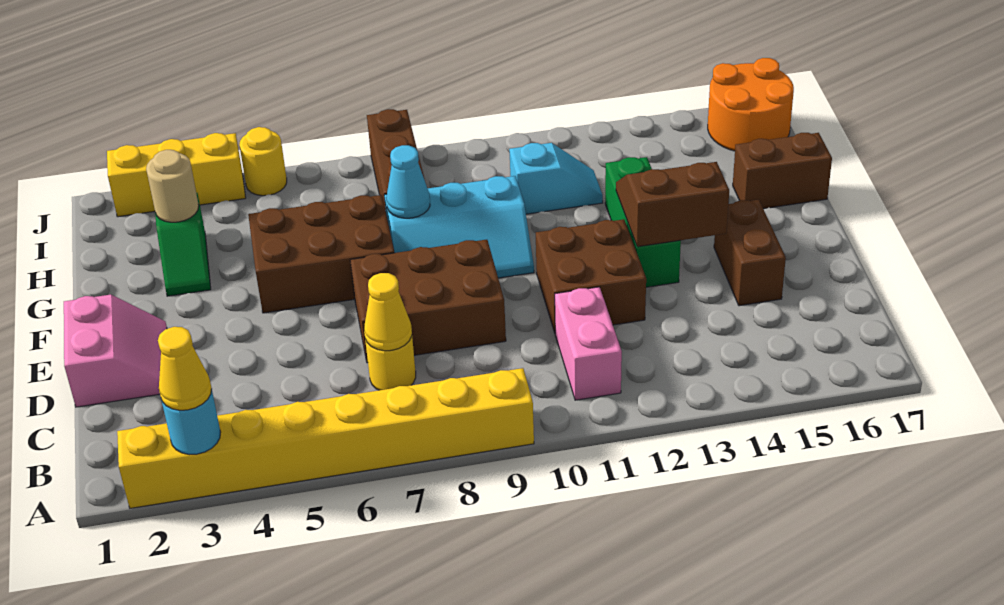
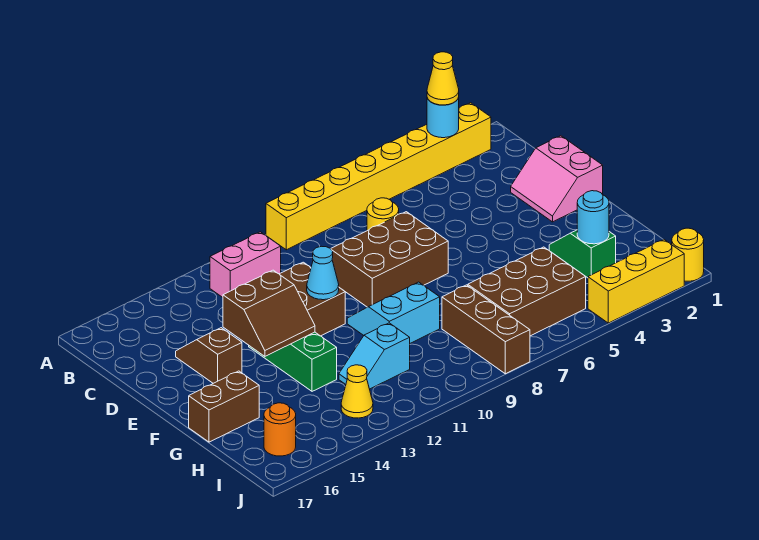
pink 1x2 brick [555,287,622,400] -> pink 1x2 brick turned to [210,232,281,297]
yellow 1x1 cone [364,273,412,351] -> yellow 1x1 cone moved to [341,365,373,418]
brown 1x2 brick [714,200,786,306] -> brown 1x2 slope [176,328,242,383]
brown 2x3 brick [248,195,394,313] -> brown 2x3 brick moved to [468,247,586,336]
cyan 2x3 slope [384,176,534,278] -> cyan 2x2 slope [347,282,440,343]
cyan 1x1 cone [386,145,430,218] -> cyan 1x1 cone moved to [307,246,339,300]
tan 1x1 round brick [146,150,199,222] -> cyan 1x1 round brick [577,191,609,244]
orange 2x2 round brick [708,58,794,151] -> orange 1x1 round brick [264,403,296,456]
yellow 1x1 round brick [239,127,287,196] -> yellow 1x1 round brick moved to [672,228,704,281]

